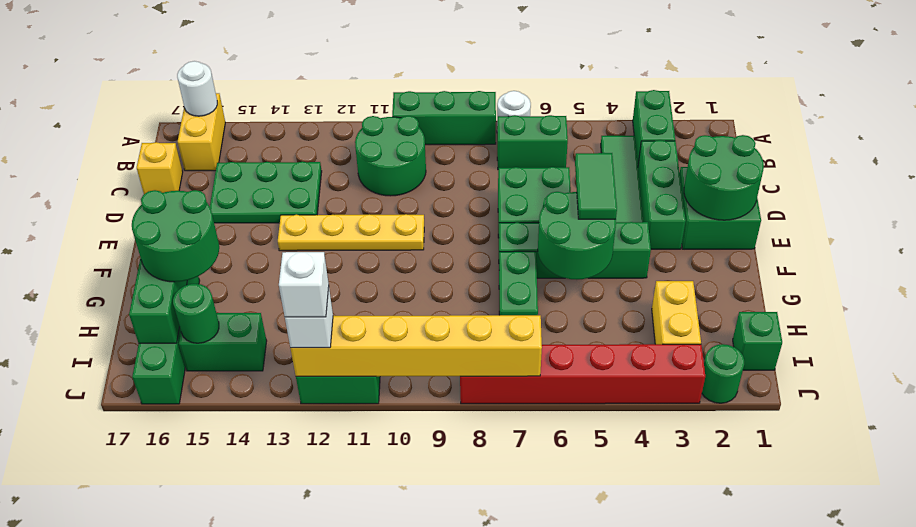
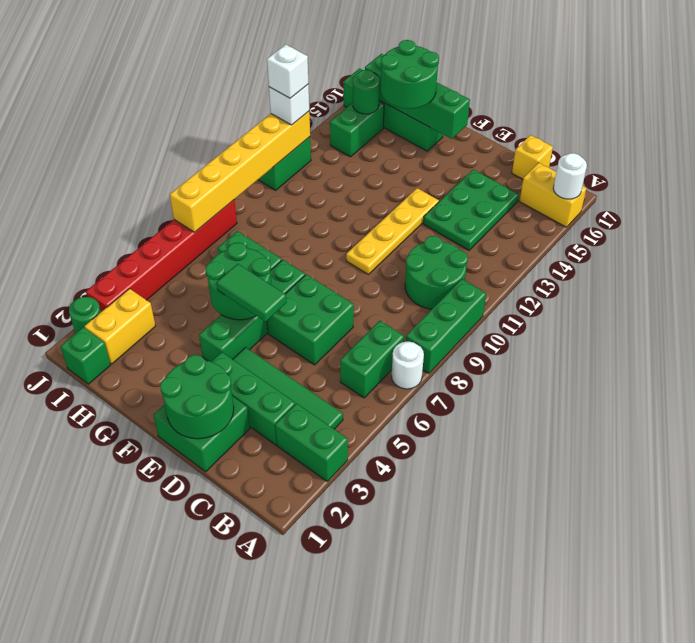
yellow 1x2 brick [652,281,701,344] -> yellow 1x2 brick turned to [85,289,155,364]

